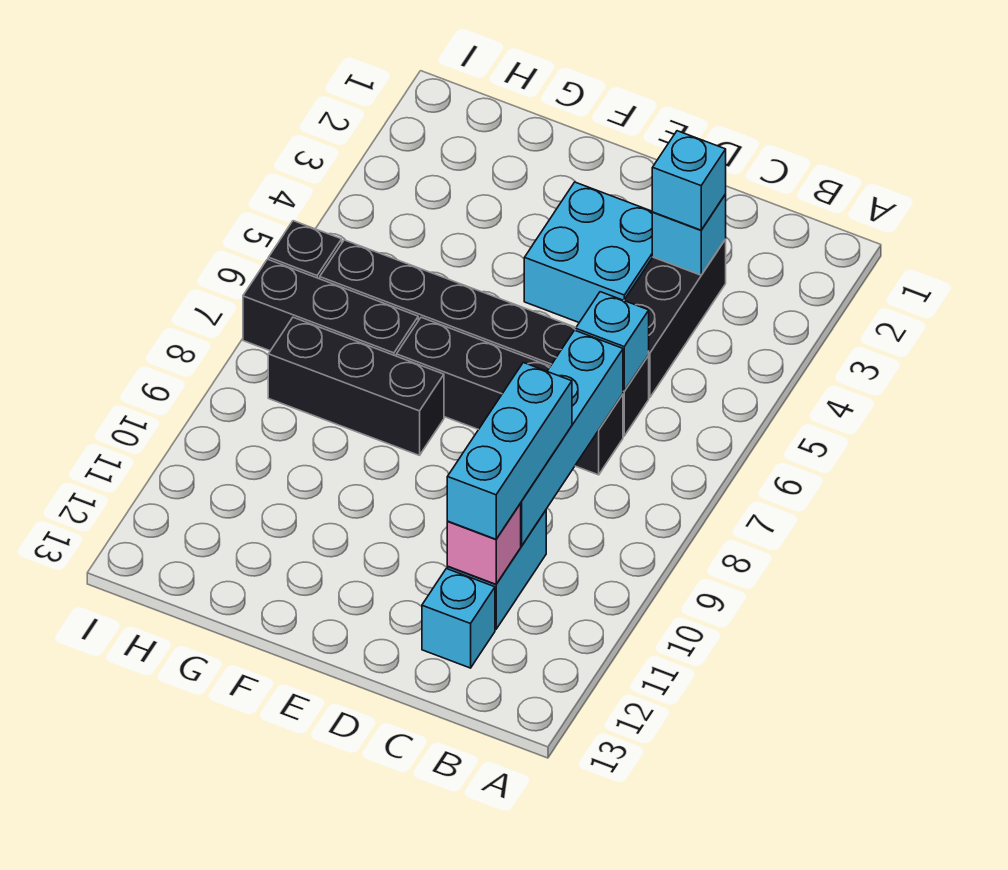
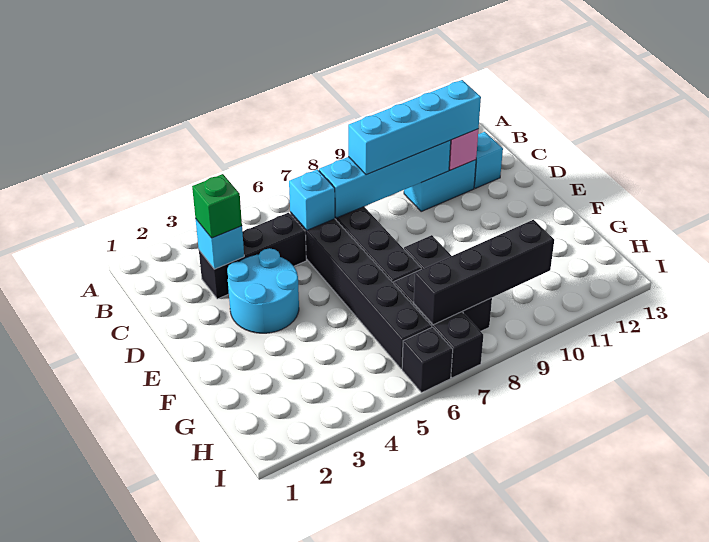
cyan 1x1 brick [652,131,726,230] -> green 1x1 brick [192,174,242,238]
cyan 1x3 brick [447,363,572,539] -> cyan 1x4 brick [348,80,481,175]
cyan 2x2 brick [524,182,653,322] -> cyan 2x2 round brick [227,248,299,333]
none -> black 1x4 brick [414,220,554,325]

